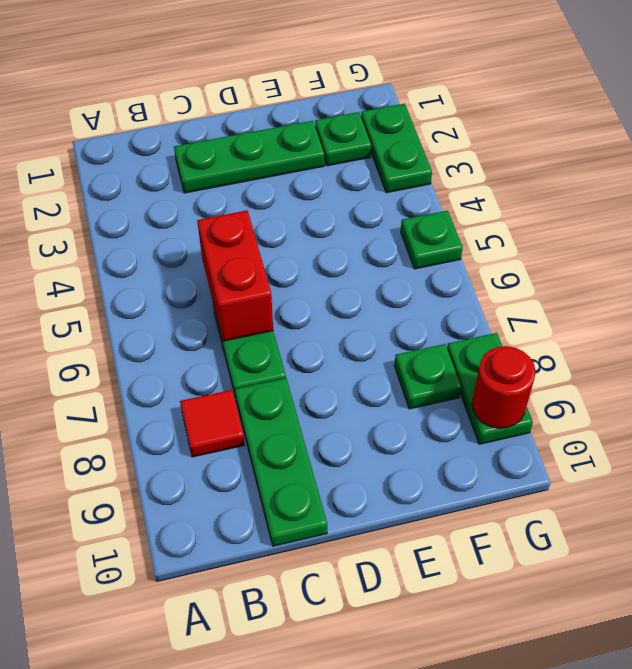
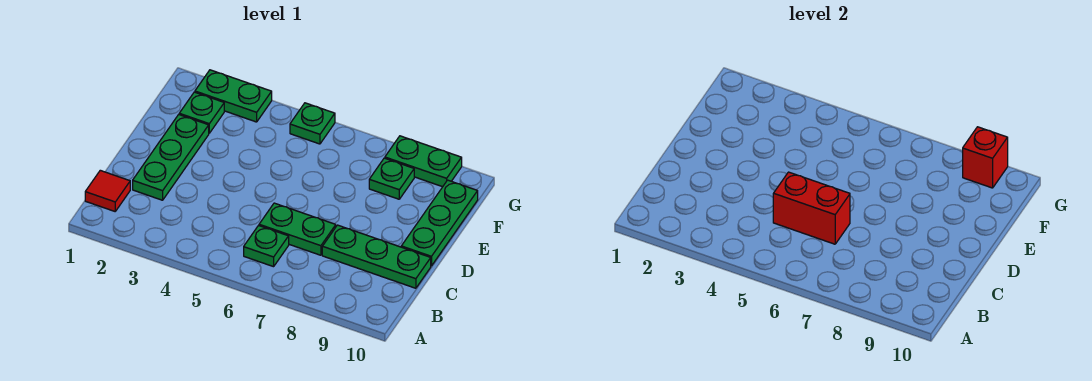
none -> green 1x1 plate [244,226,289,267]
red 1x1 tile [180,390,244,457] -> red 1x1 tile moved to [85,170,130,211]
none -> green 1x3 plate [401,180,478,266]
red 1x1 round brick [472,346,536,428] -> red 1x1 brick [963,127,1008,188]

